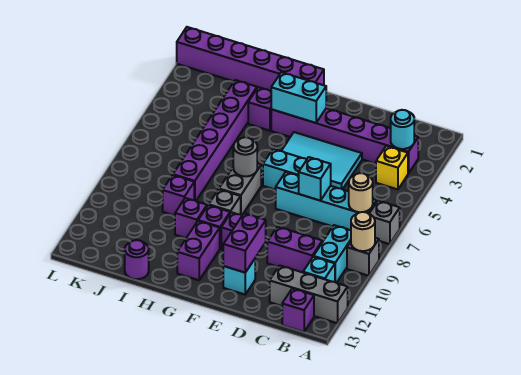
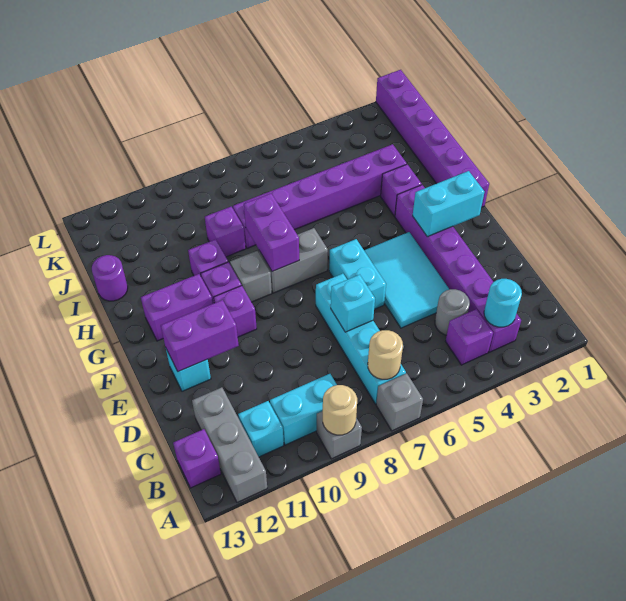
yellow 1x1 brick [376,146,408,189] -> purple 1x1 brick [446,309,493,365]
purple 1x2 brick [267,227,322,272] -> purple 1x2 brick moved to [244,193,299,271]
cyan 1x2 brick [271,72,326,123] -> cyan 1x2 brick turned to [413,171,484,237]
grey 1x1 round brick [233,137,257,176] -> grey 1x1 round brick moved to [435,289,470,335]

